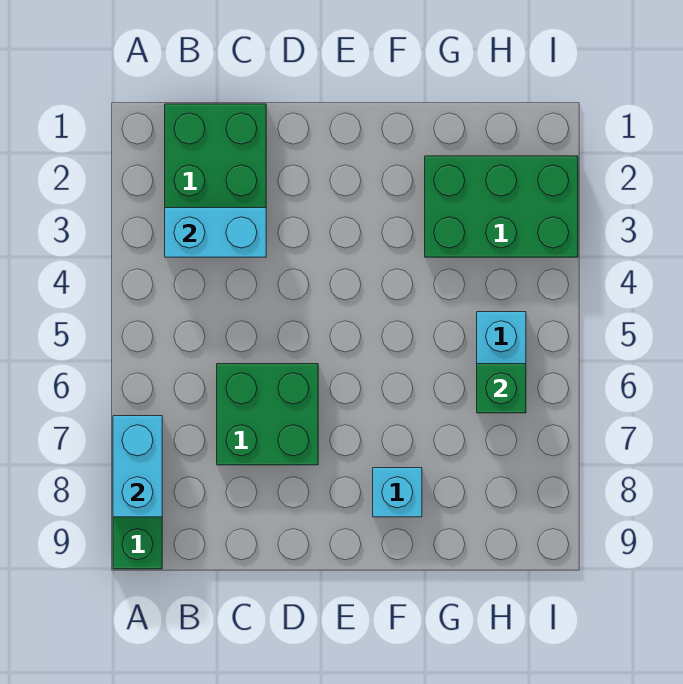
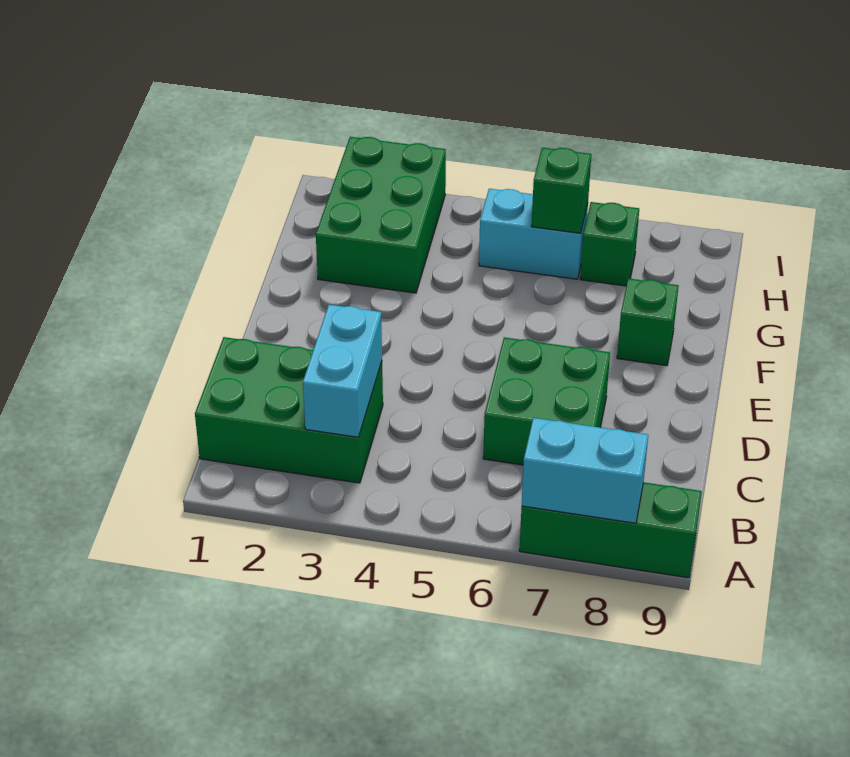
cyan 1x1 brick [373,468,422,517] -> green 1x1 brick [617,278,678,366]
none -> green 1x1 brick [580,202,639,286]

